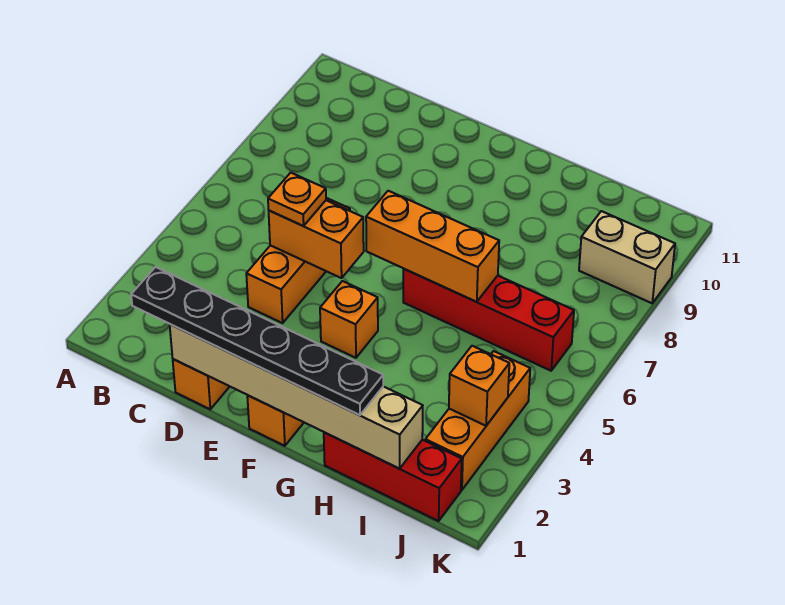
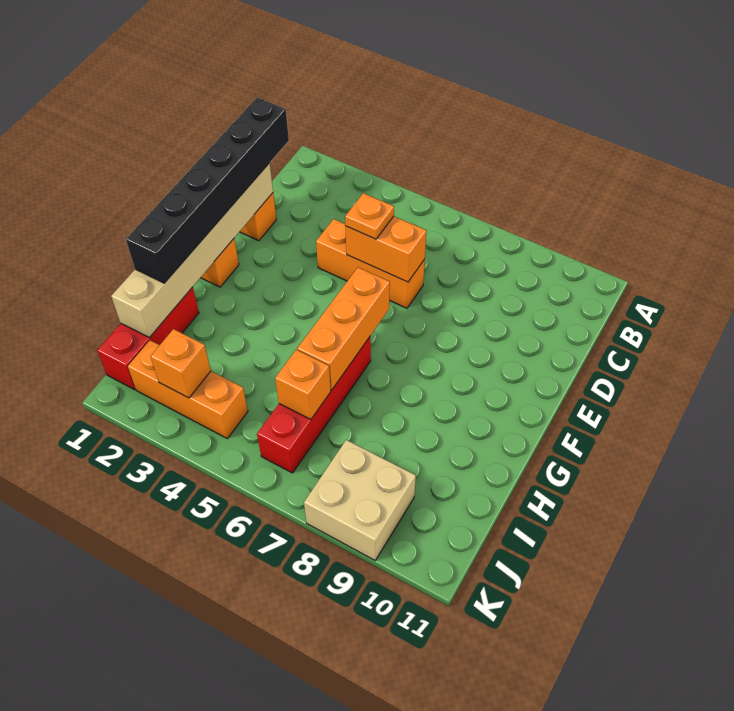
black 1x6 plate [131,267,383,415] -> black 1x6 brick [126,97,289,283]
orange 1x2 brick [269,200,364,278] -> orange 1x2 brick turned to [345,216,426,282]
orange 1x1 brick [320,281,378,358] -> orange 1x1 brick moved to [275,350,331,419]
tan 1x2 brick [579,211,675,303] -> tan 2x2 brick [304,440,416,560]

